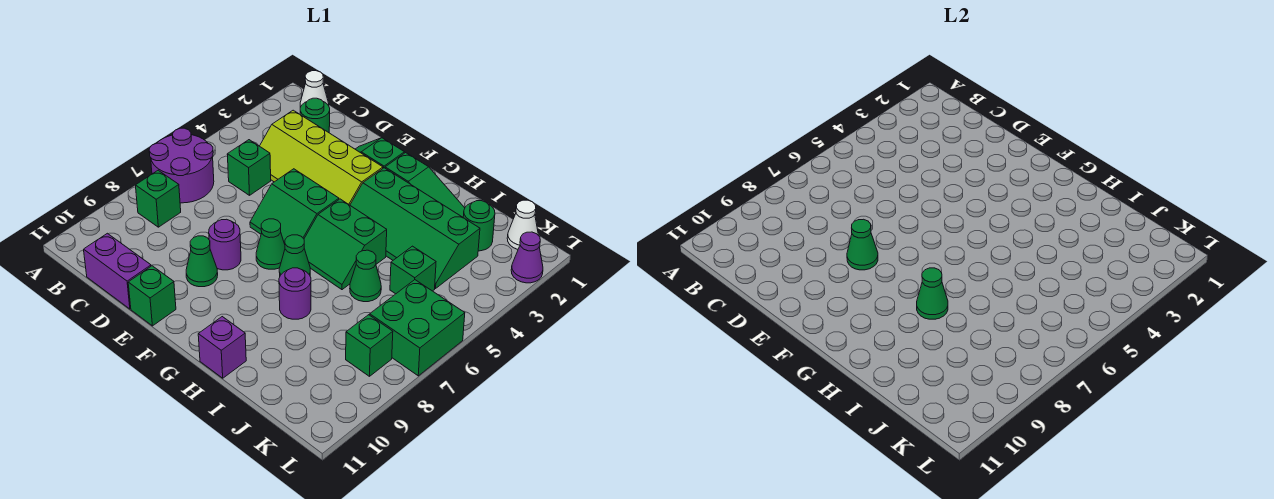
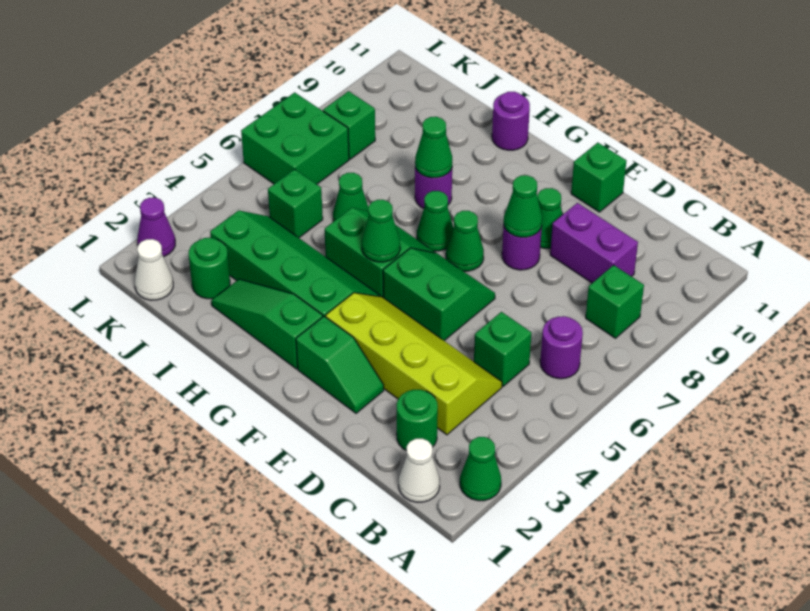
none -> green 1x1 cone [460,437,501,501]
purple 2x2 round brick [149,128,214,203] -> purple 1x1 round brick [540,316,583,379]
purple 1x2 brick [84,233,151,309] -> purple 1x2 brick moved to [550,203,638,283]
none -> green 1x1 cone [362,200,400,262]
purple 1x1 brick [198,317,246,378] -> purple 1x1 round brick [492,92,530,150]

